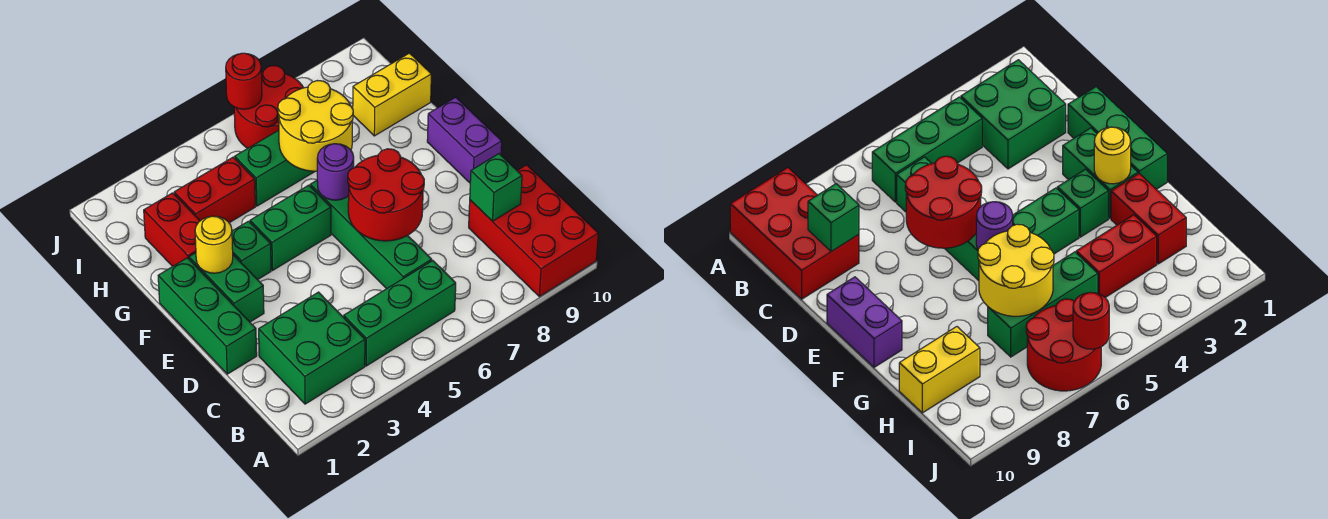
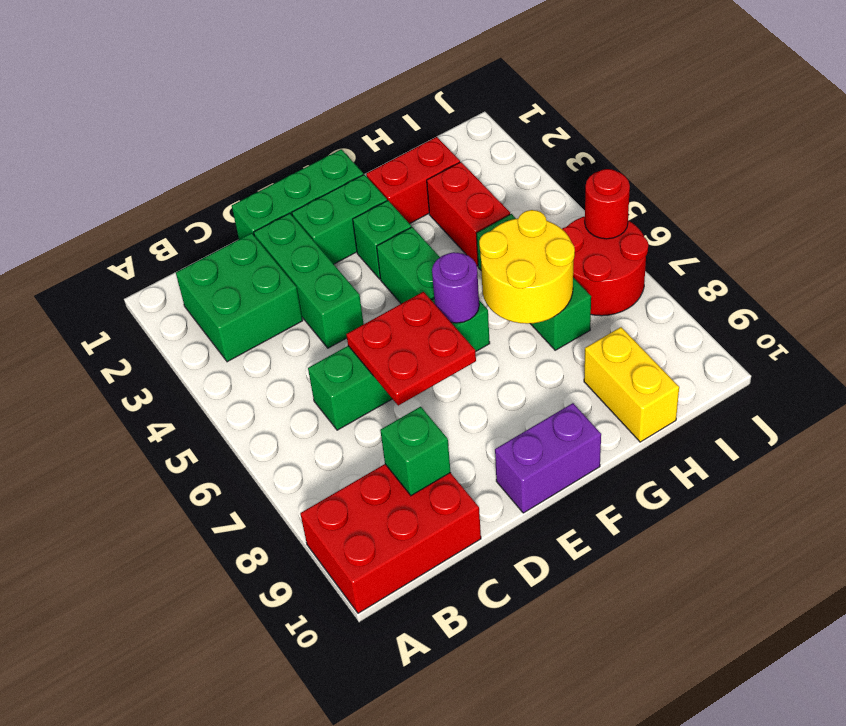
green 1x3 brick [344,261,456,366] -> green 1x3 brick moved to [254,213,364,348]
red 2x2 round brick [348,149,424,241] -> red 2x2 plate [346,292,476,406]
yellow 1x1 round brick [195,216,233,273] -> none

